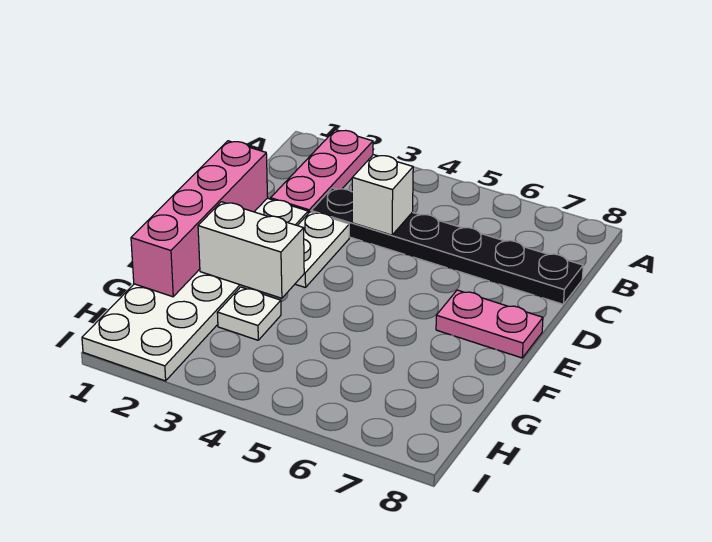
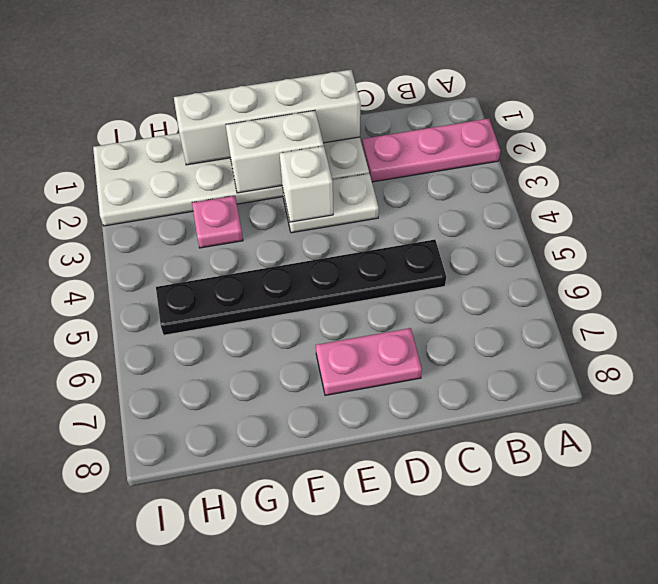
black 1x6 plate [311,188,583,304] -> black 1x6 plate turned to [156,240,446,335]
white 1x1 brick [352,155,413,235] -> white 1x1 brick moved to [279,146,333,222]
pink 1x4 brick [131,141,268,297] -> white 1x4 brick [174,70,360,165]
pink 1x2 plate [436,290,543,358] -> pink 1x2 plate turned to [316,328,422,395]
white 1x2 brick [198,202,304,298] -> white 1x2 brick turned to [226,110,324,193]
white 1x1 plate [217,287,281,340] -> pink 1x1 plate [192,196,243,248]

